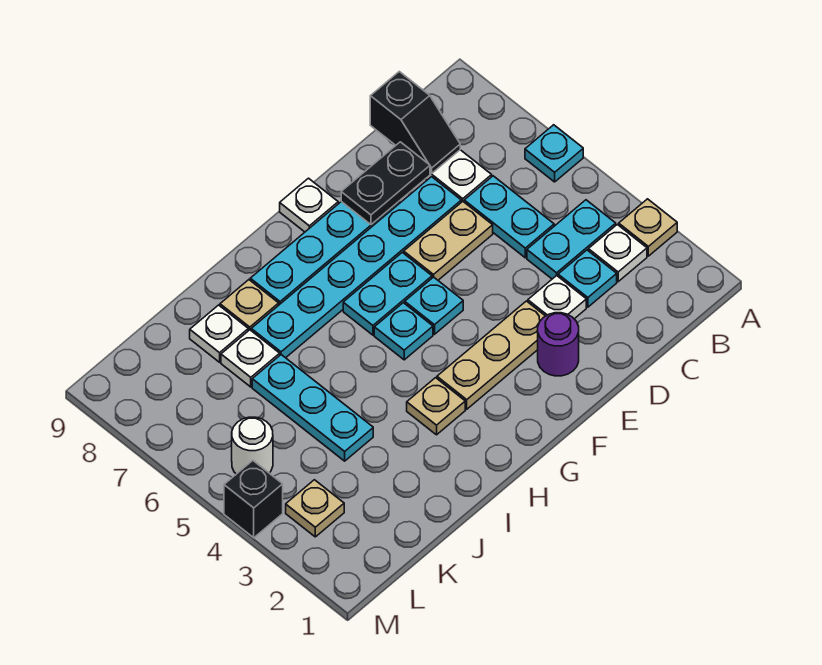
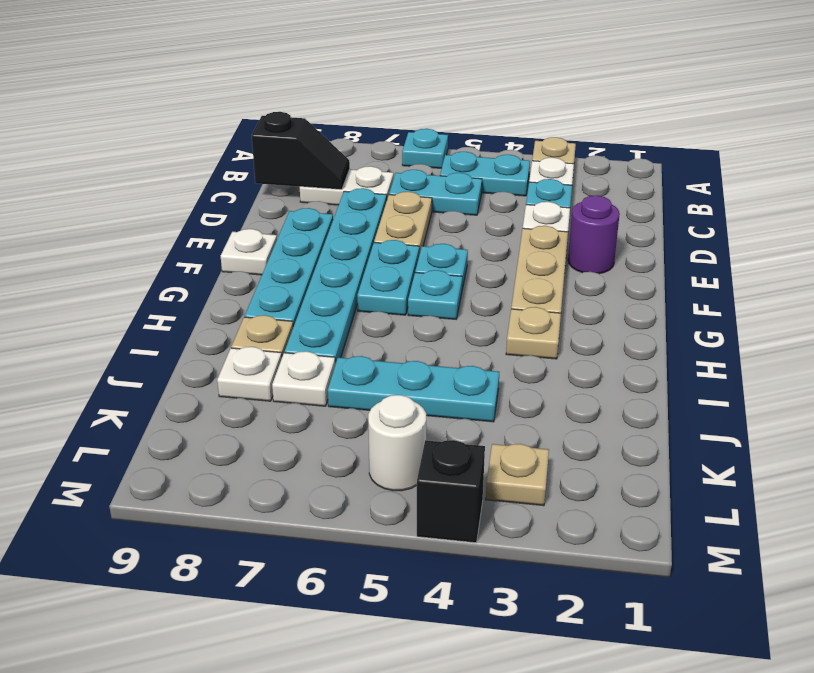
cyan 1x2 plate [527,200,616,279] -> cyan 1x2 plate turned to [440,152,530,196]
black 1x2 plate [341,142,430,224] -> none

